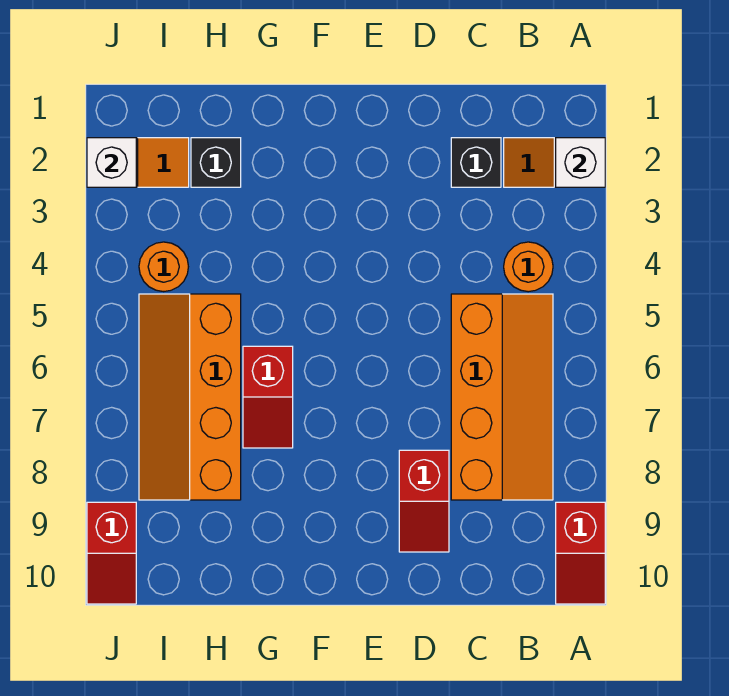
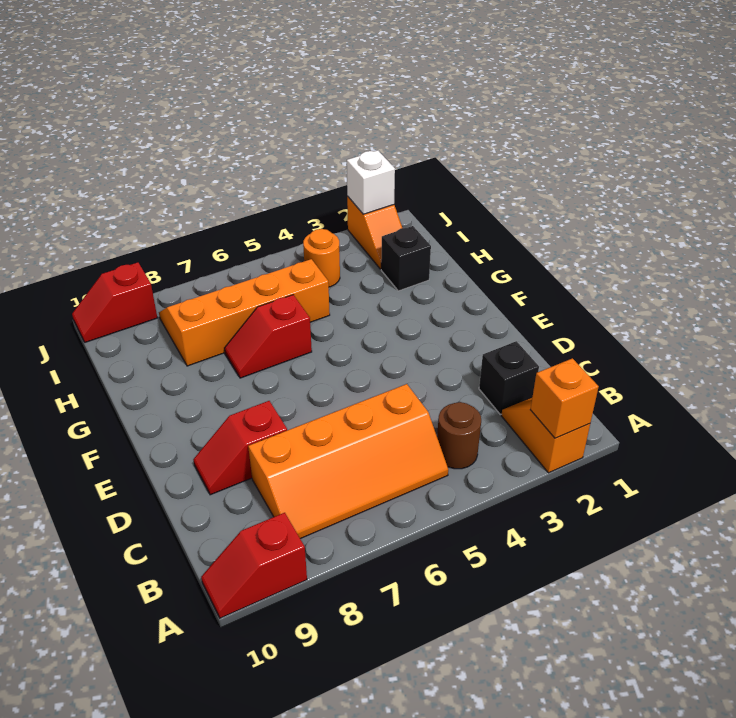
white 1x1 brick [556,138,605,187] -> orange 1x1 brick [530,358,599,438]
orange 1x1 round brick [504,242,553,292] -> brown 1x1 round brick [437,402,481,469]

